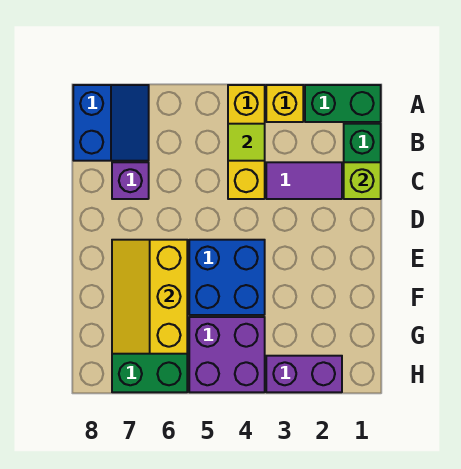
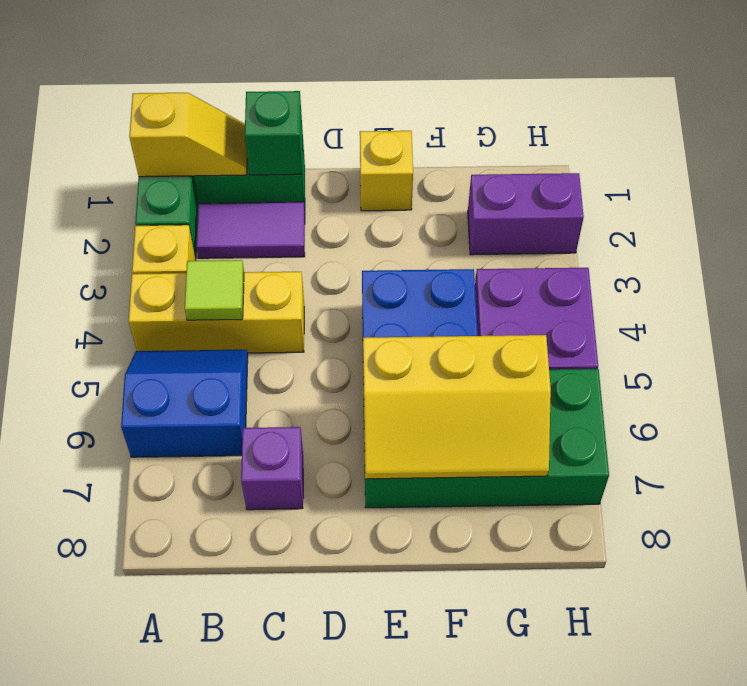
none -> yellow 1x2 slope [129,93,247,177]
blue 2x2 slope [73,85,149,161] -> blue 2x2 slope moved to [121,349,248,457]
lime 1x1 brick [344,162,381,199] -> green 1x1 brick [245,91,303,175]
purple 1x2 tile [266,162,342,199] -> purple 1x2 tile turned to [196,202,305,258]
none -> yellow 1x1 brick [360,131,413,211]
purple 1x2 brick [266,356,342,392] -> purple 1x2 brick turned to [468,173,584,255]

